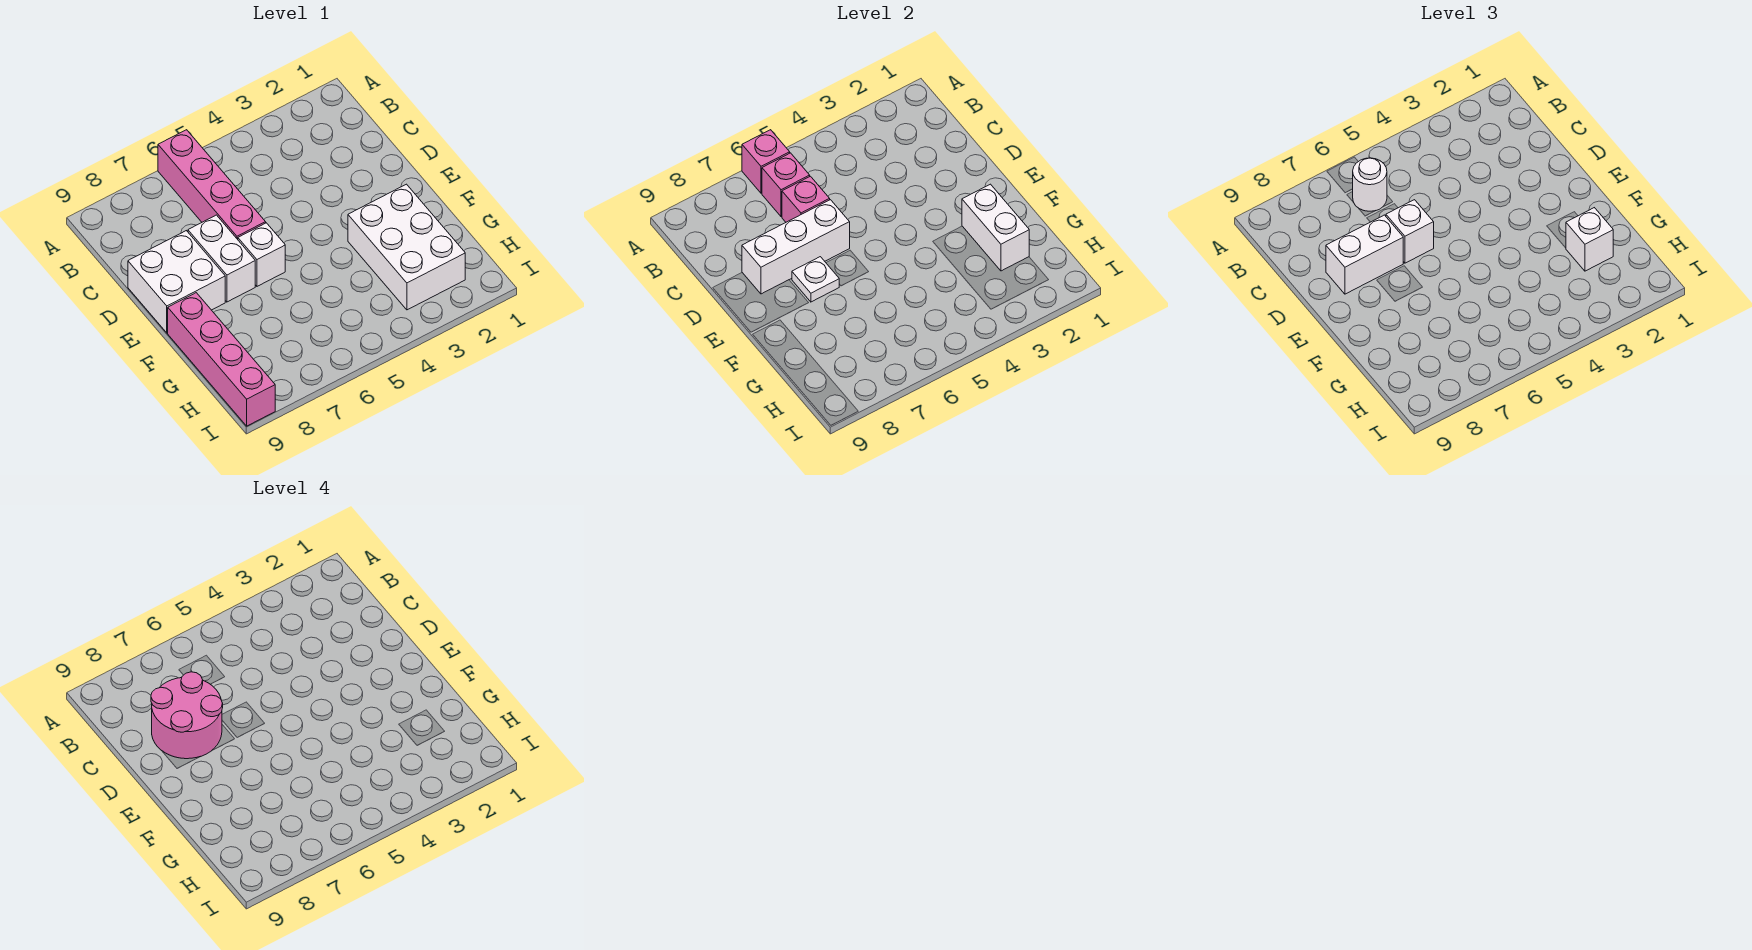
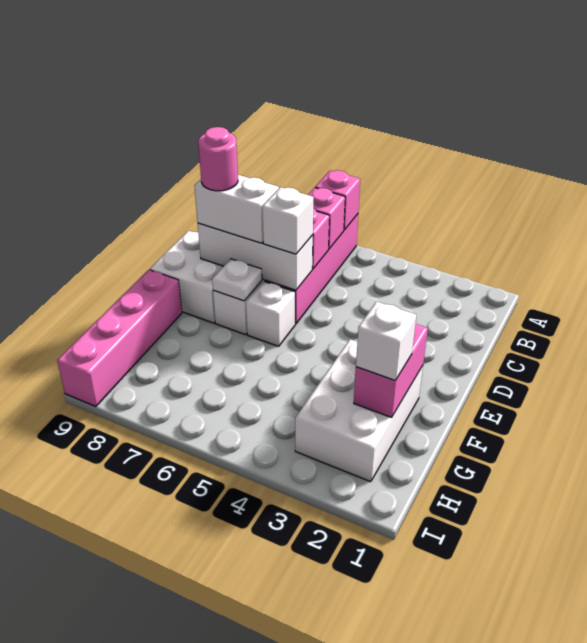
white 1x1 round brick [1353,158,1387,211] -> none
pink 2x2 round brick [151,672,223,759] -> pink 1x1 round brick [198,127,238,191]
white 1x2 brick [962,184,1029,271] -> pink 1x2 brick [354,324,428,417]

